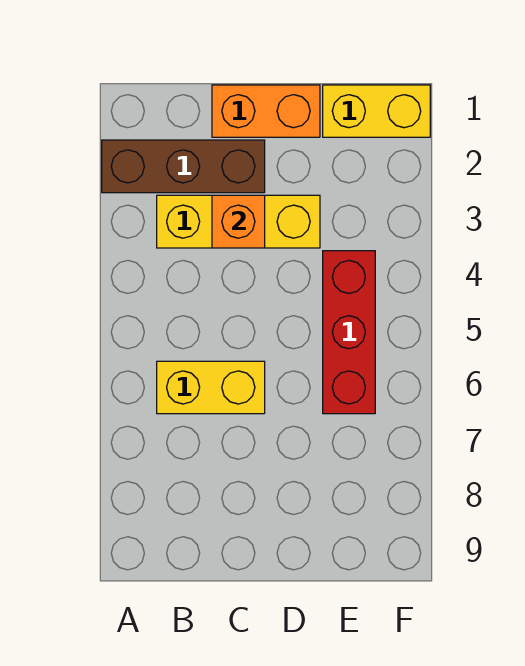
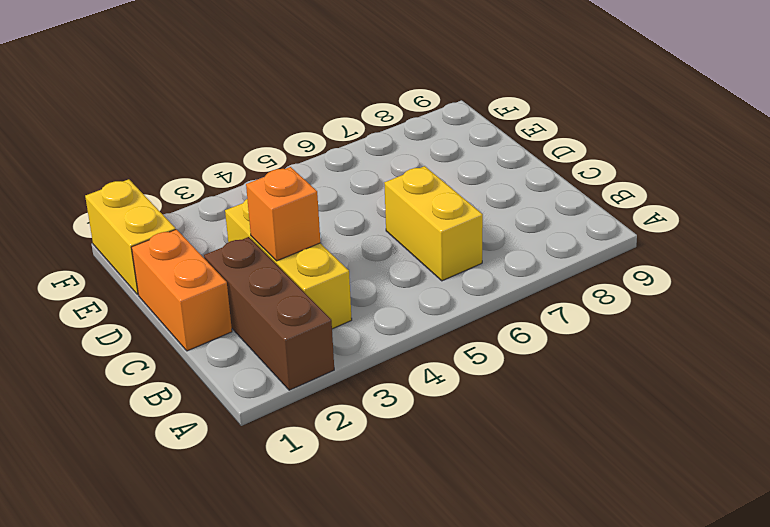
red 1x3 brick [323,251,375,414] -> none

